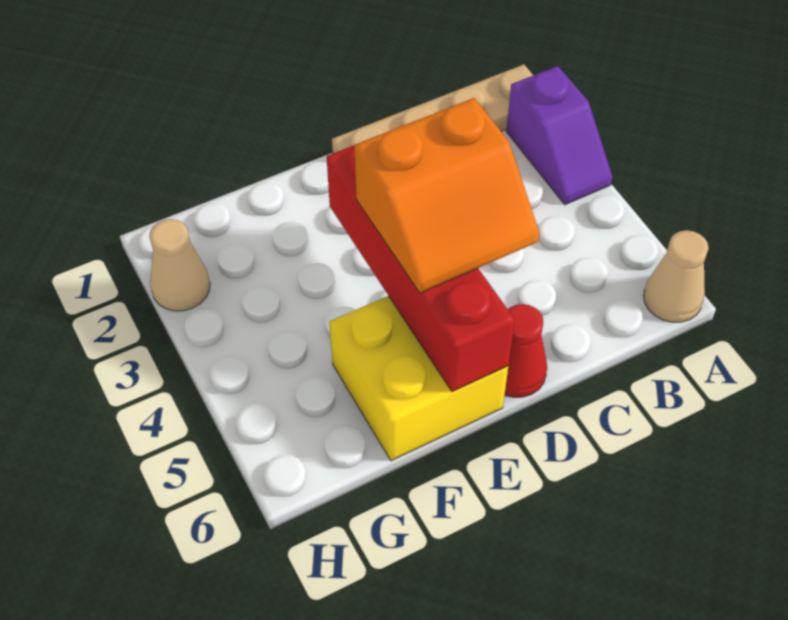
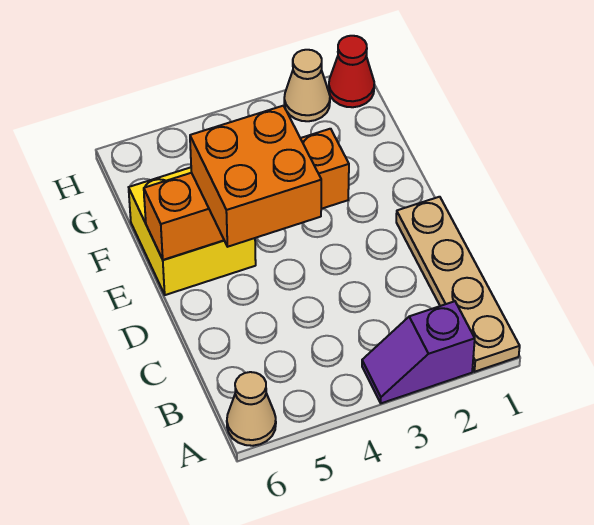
orange 2x2 slope [354,98,539,293] -> orange 2x2 brick [190,106,321,247]
red 1x1 cone [505,304,547,397] -> red 1x1 cone moved to [329,36,374,107]
red 1x4 brick [327,145,515,392] -> orange 1x4 brick [144,129,349,260]

